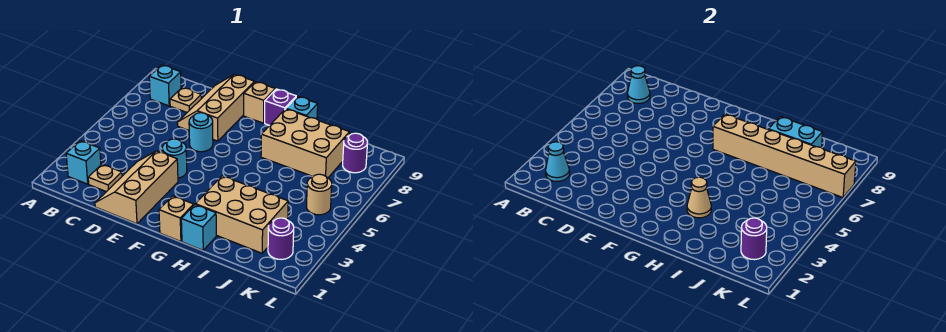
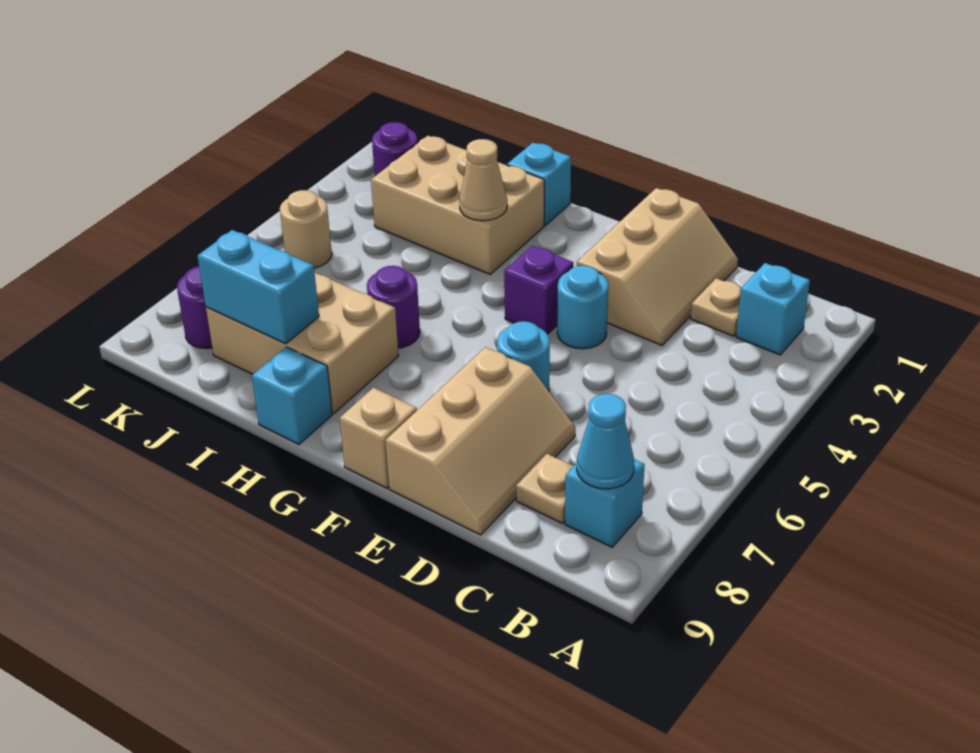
cyan 1x1 cone [546,142,570,181] -> none
tan 1x1 brick [159,196,194,241] -> none
tan 1x6 brick [713,114,856,197] -> none
purple 1x1 brick [265,89,296,125] -> purple 1x1 brick moved to [504,246,573,334]
purple 1x1 round brick [741,218,767,260] -> purple 1x1 round brick moved to [367,266,420,348]

